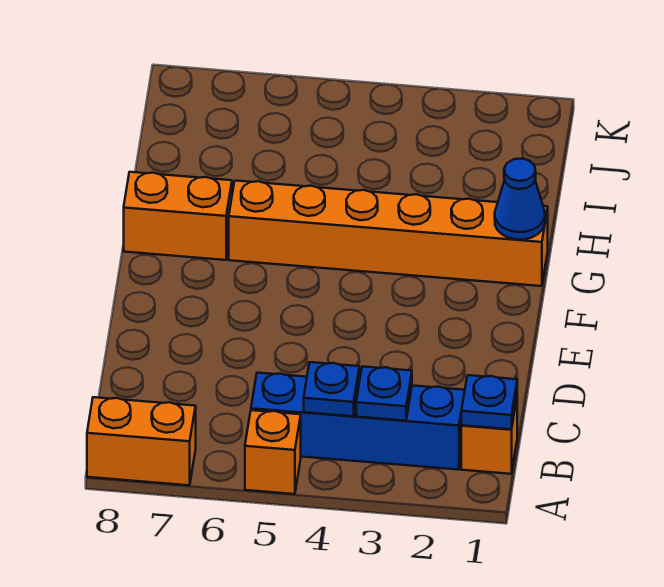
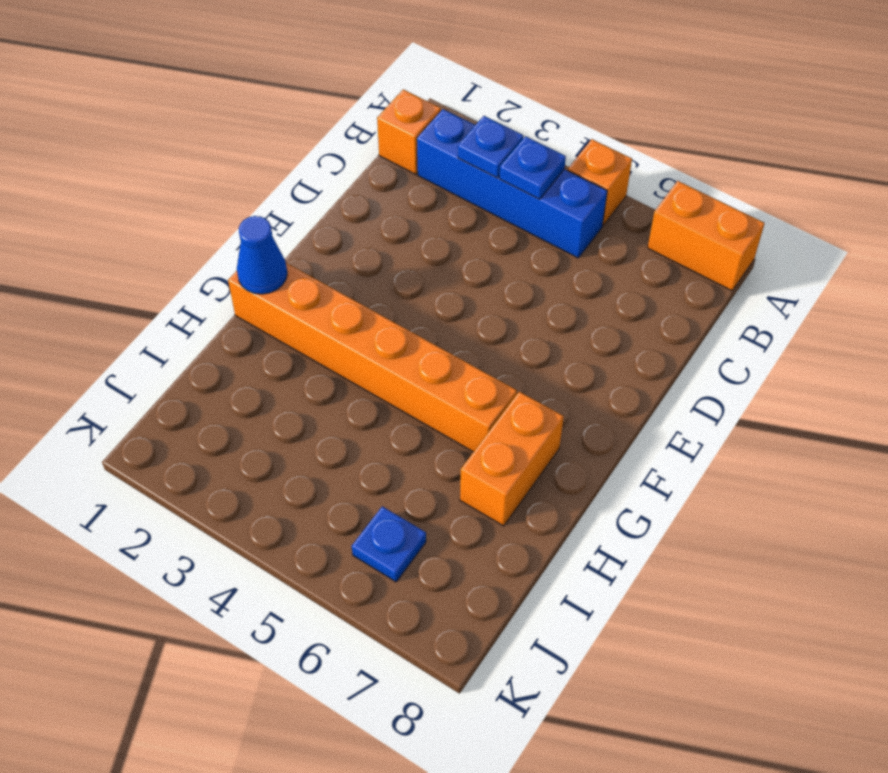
blue 1x1 plate [461,375,517,429] -> blue 1x1 plate moved to [352,506,426,582]
orange 1x2 brick [124,172,232,260] -> orange 1x2 brick turned to [460,392,564,526]

